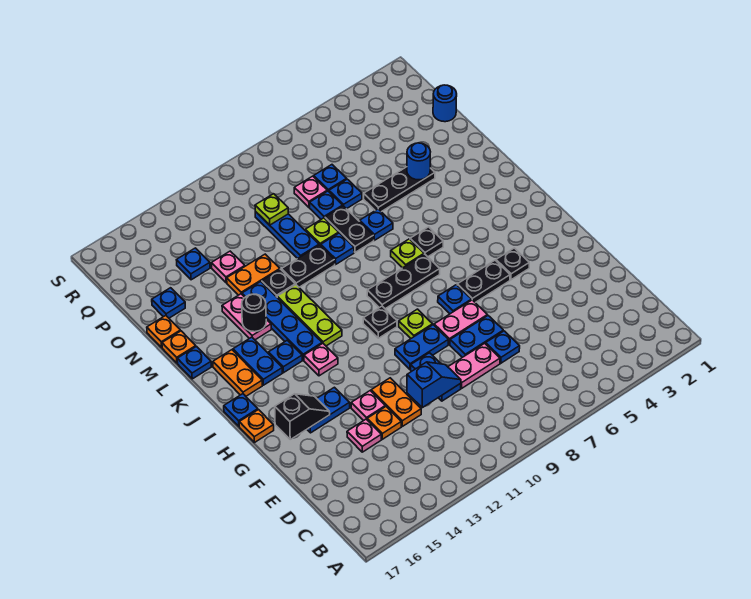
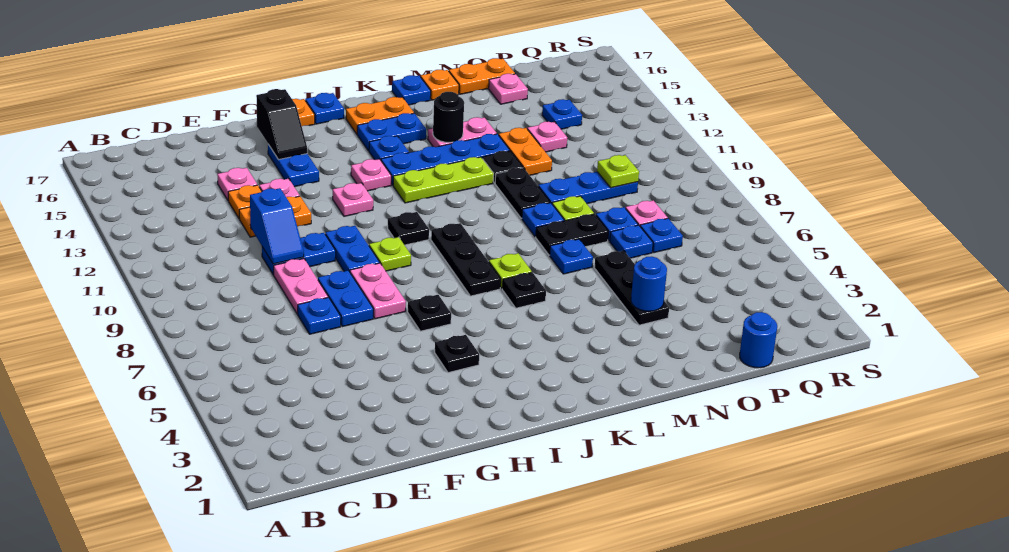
black 1x2 plate [457,260,510,303] -> black 1x1 plate [408,295,451,331]
blue 1x1 plate [438,285,472,314] -> none
none -> pink 1x1 plate [333,183,373,216]
orange 1x1 plate [147,316,180,347] -> orange 1x2 plate [449,58,515,94]
blue 1x1 plate [152,288,185,318] -> pink 1x1 plate [489,74,528,104]

